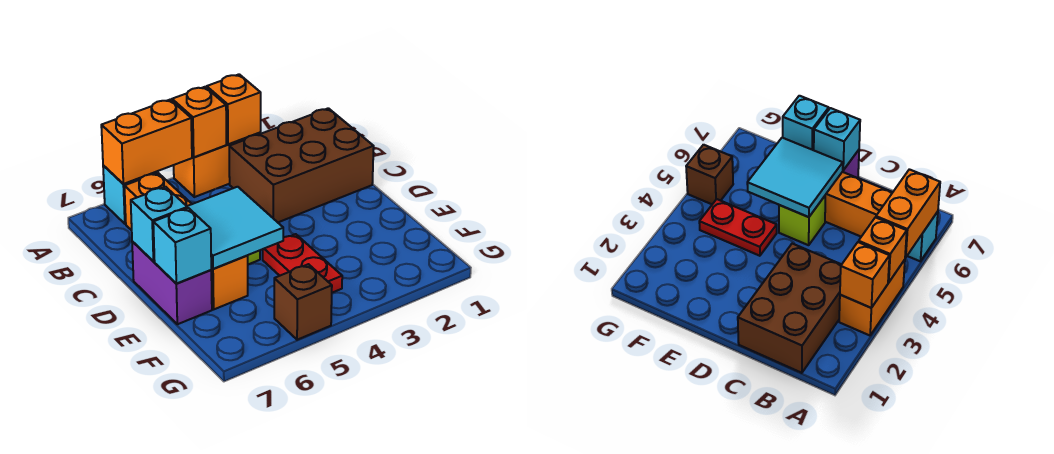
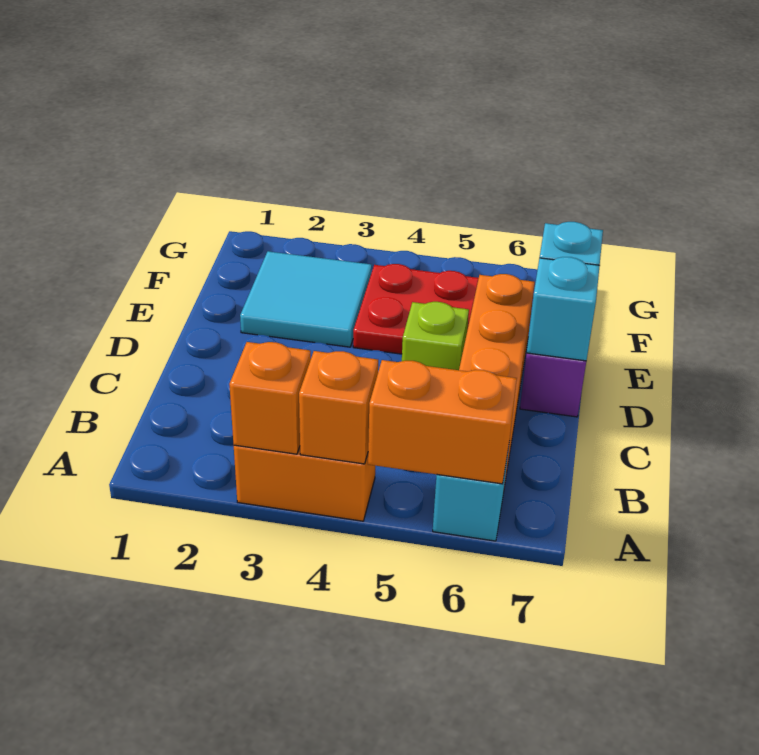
brown 2x3 brick [229,108,374,222] -> none
cyan 2x2 tile [187,187,283,269] -> cyan 2x2 tile moved to [240,251,372,347]
red 1x2 plate [263,234,342,293] -> red 2x2 plate [353,264,479,354]
brown 1x1 brick [274,264,332,340] -> none

